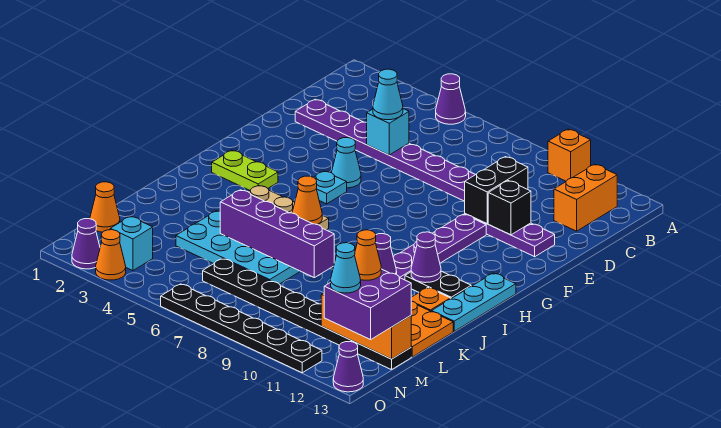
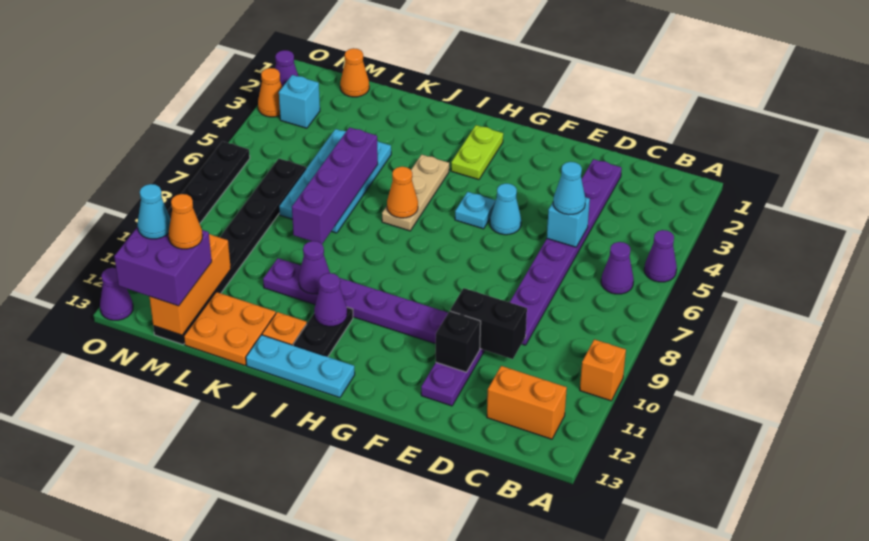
none -> purple 1x1 cone [601,242,634,294]

